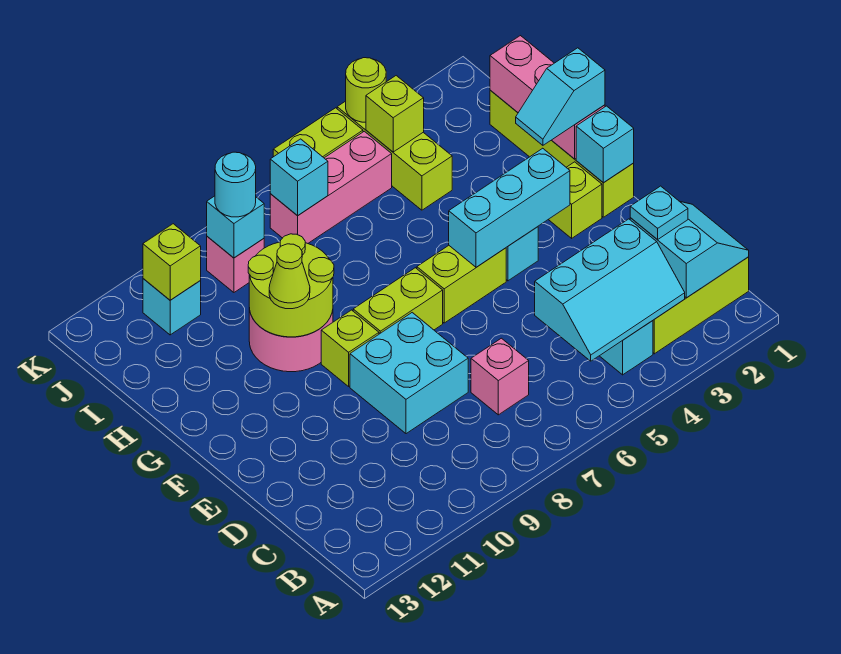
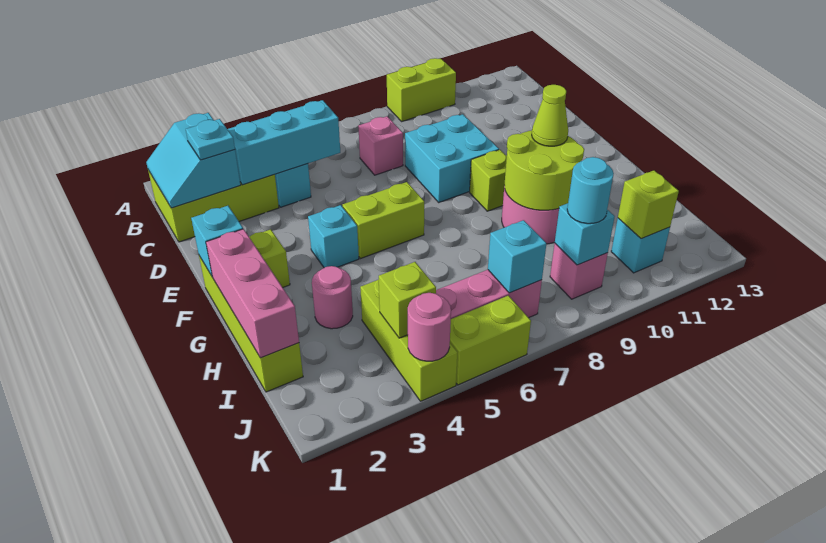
cyan 1x3 brick [449,148,570,267] -> none
lime 1x2 brick [353,268,443,334] -> lime 1x2 brick moved to [387,58,456,121]
cyan 1x2 slope [516,48,605,145] -> none
none -> pink 1x1 round brick [312,266,353,329]
lime 1x1 round brick [346,58,386,122] -> pink 1x1 round brick [408,293,451,361]

